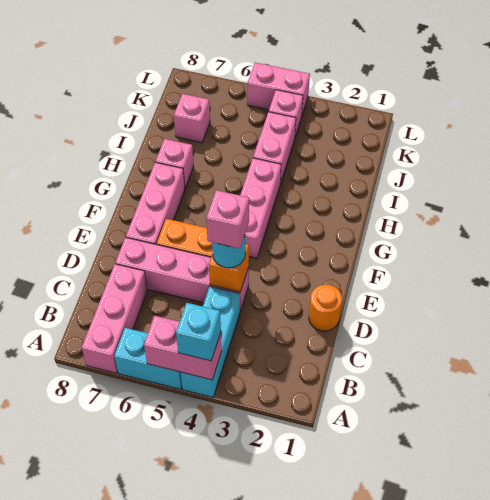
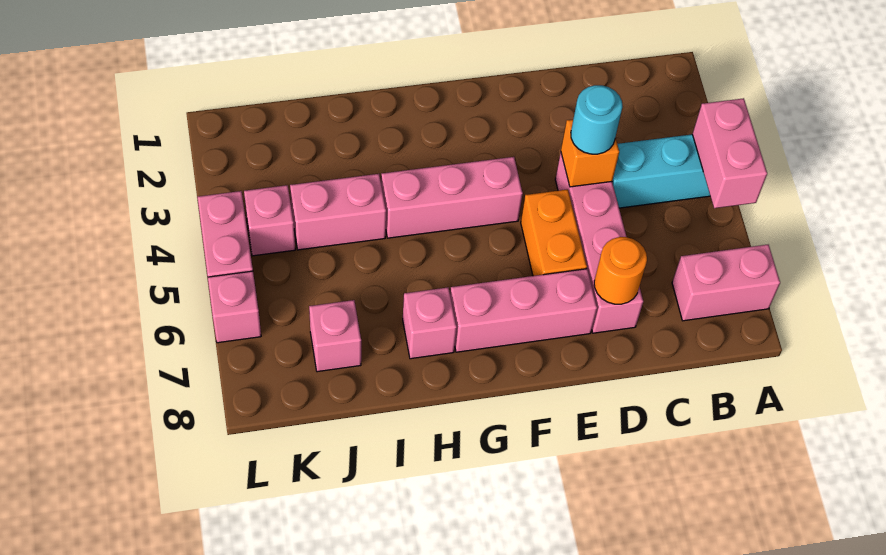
cyan 1x1 brick [176,303,221,361] -> none
cyan 1x2 brick [114,328,182,389] -> none
pink 1x3 brick [82,264,147,373] -> pink 1x2 brick [672,245,780,321]
orange 1x1 round brick [309,284,342,331] -> orange 1x1 round brick moved to [594,237,647,304]
pink 1x1 brick [206,190,249,249] -> pink 1x1 brick moved to [208,271,261,343]

